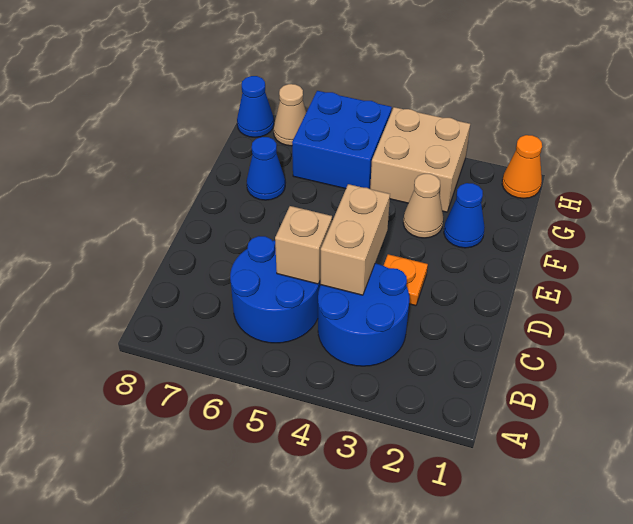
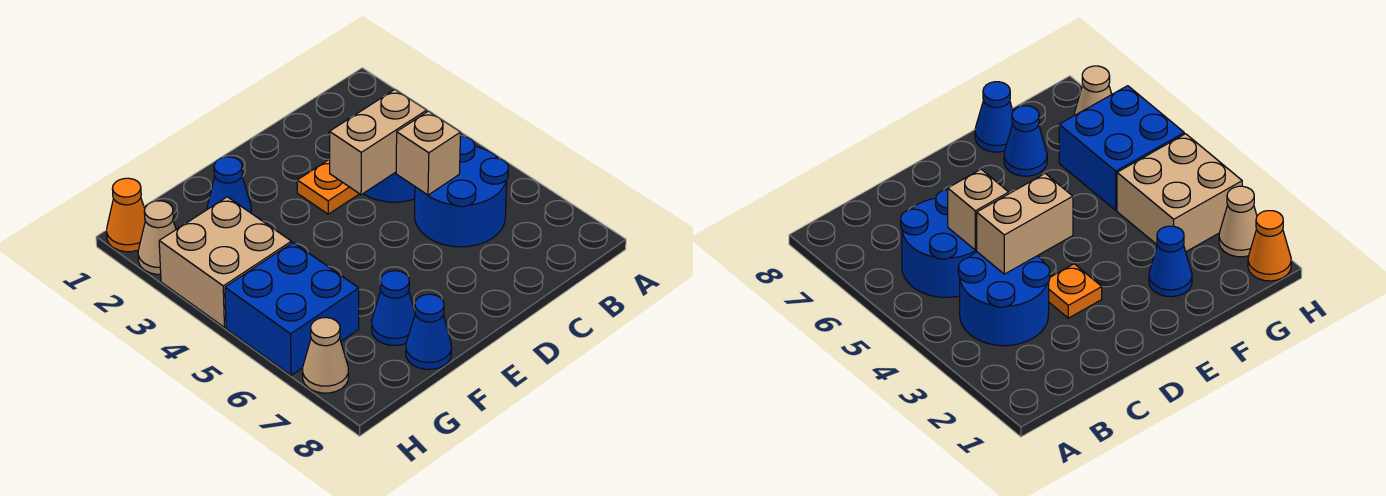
tan 1x1 cone [403,174,443,238] -> tan 1x1 cone moved to [138,201,176,274]
blue 1x1 cone [237,76,274,137] -> blue 1x1 cone moved to [406,294,452,369]

